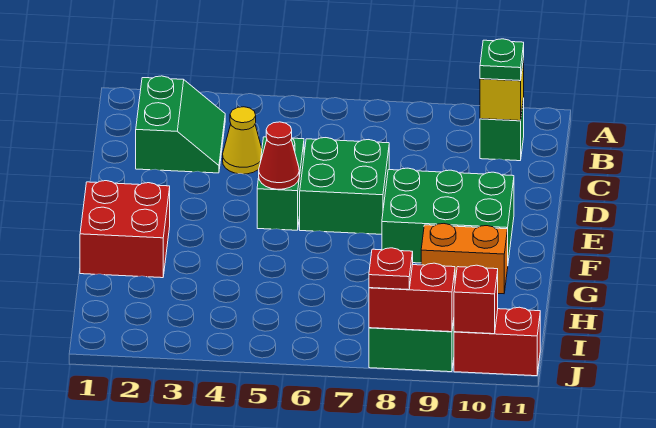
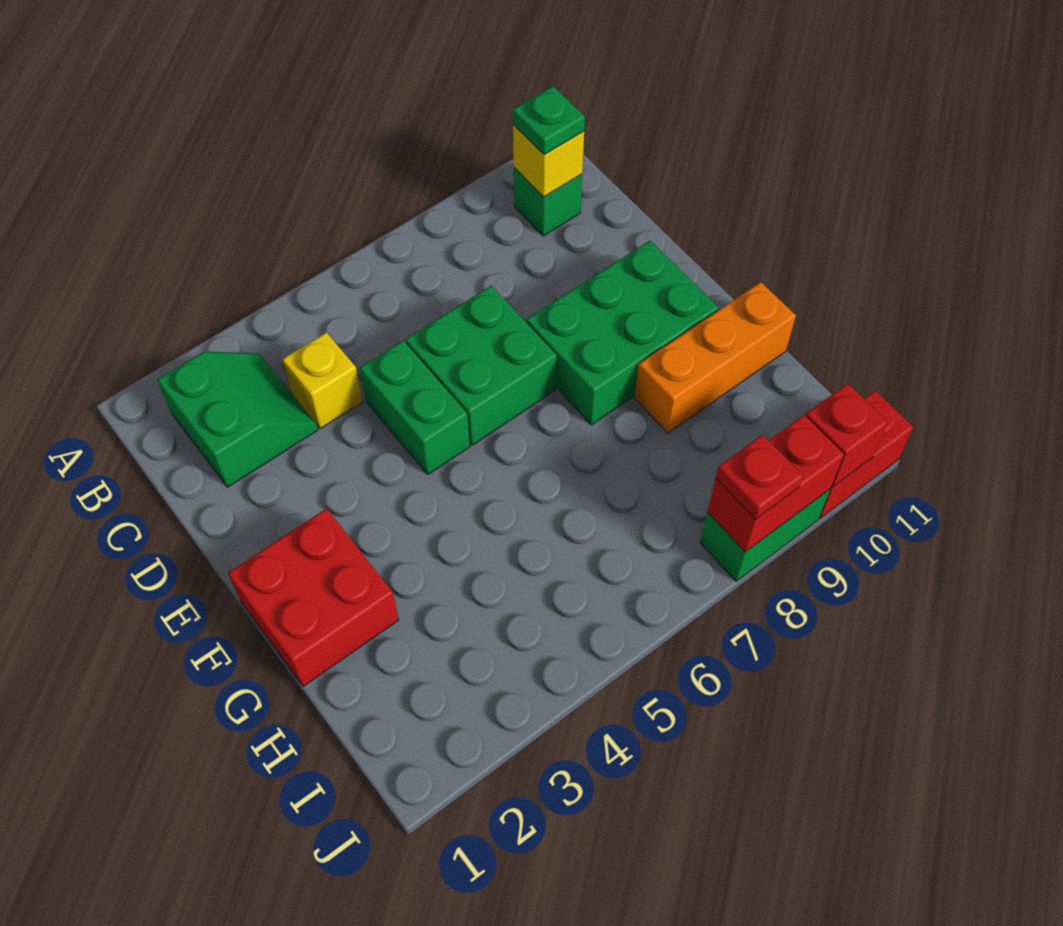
yellow 1x1 cone [223,107,262,174] -> yellow 1x1 brick [282,332,363,429]
red 1x1 cone [259,122,299,189] -> none
orange 1x2 brick [421,224,508,294] -> orange 1x3 brick [635,282,796,433]

